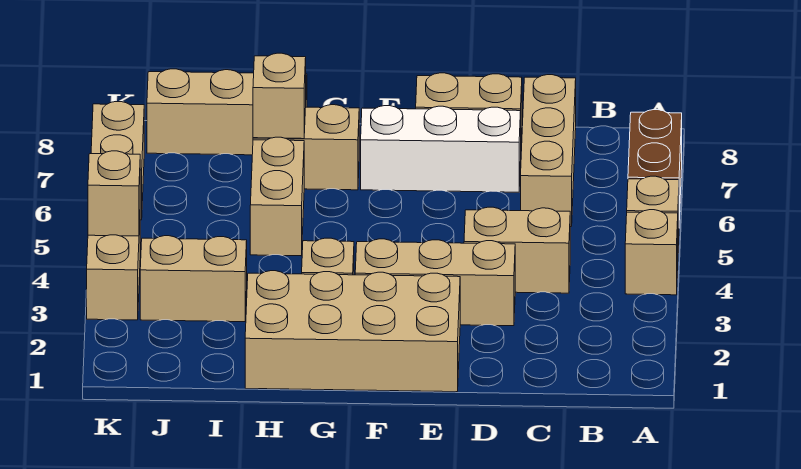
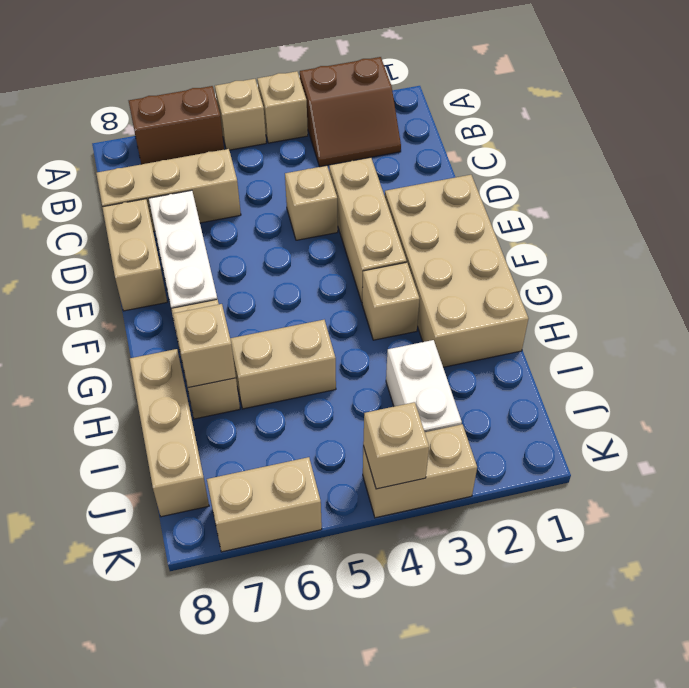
none -> brown 2x2 slope [300,57,401,167]
tan 1x2 brick [464,207,570,293] -> tan 1x1 brick [285,166,338,240]
tan 1x2 brick [140,236,247,322] -> white 1x2 brick [386,340,462,432]

